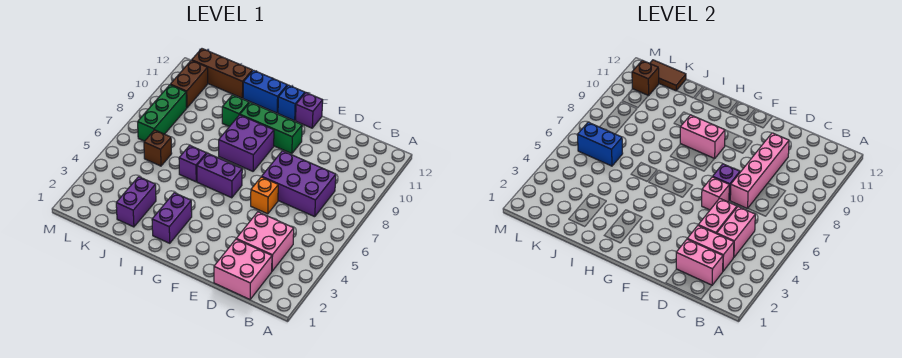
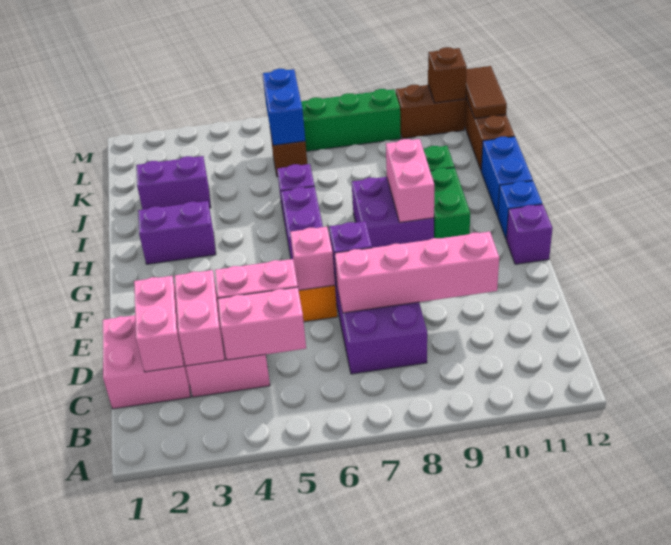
green 1x3 brick [240,103,302,154] -> green 1x2 brick [430,168,470,238]

